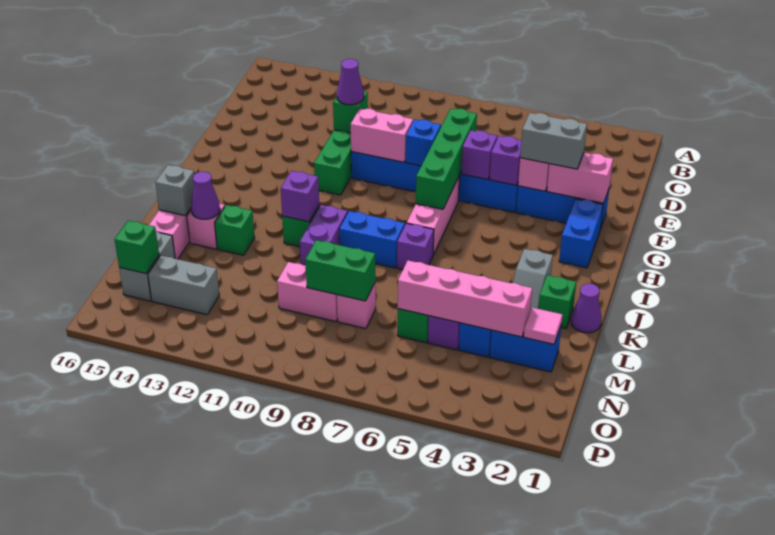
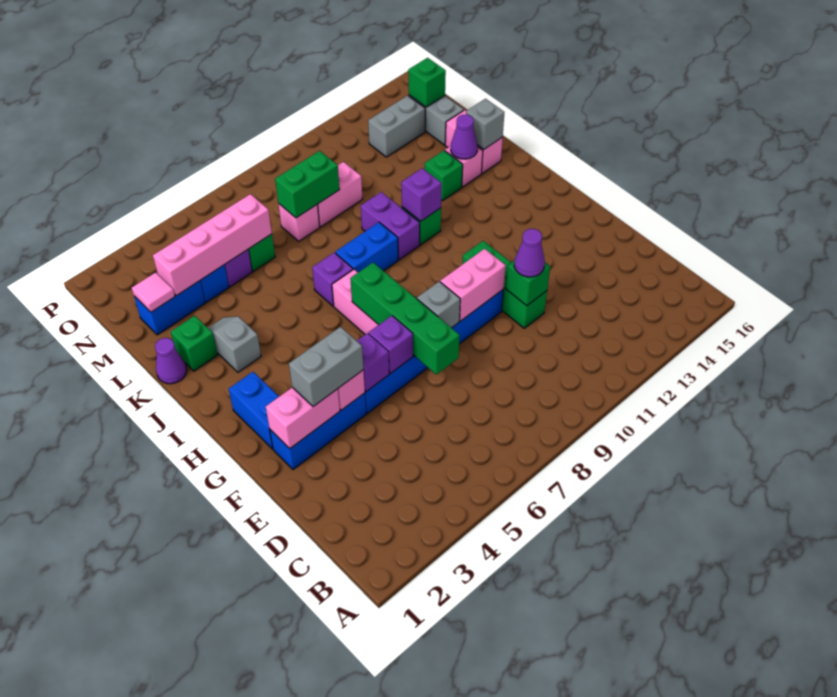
blue 1x1 brick [406,119,441,166] -> grey 1x1 brick [417,281,460,328]

